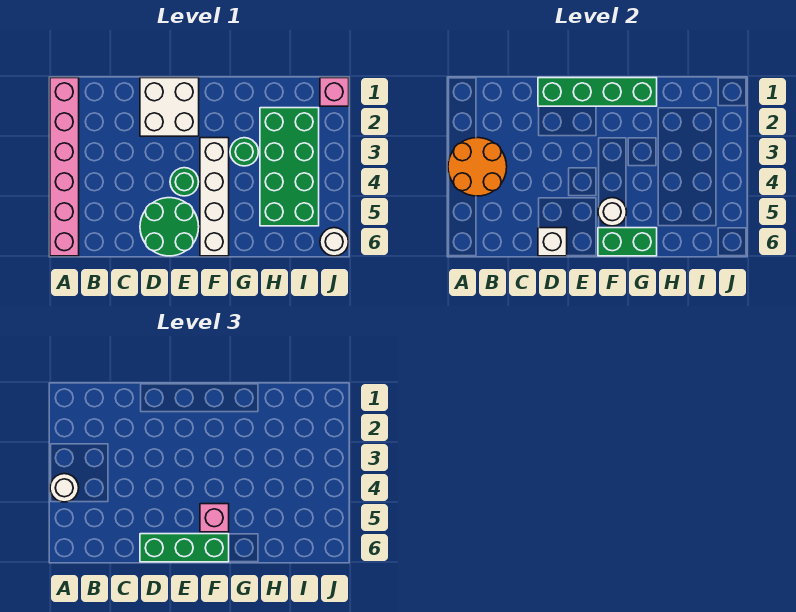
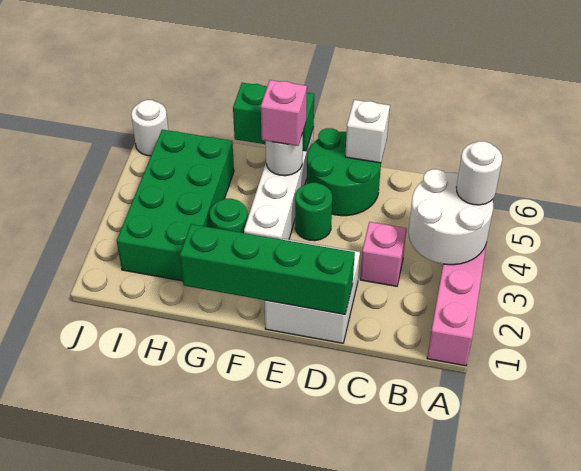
orange 2x2 round brick [448,138,507,196] -> white 2x2 round brick [408,169,493,265]
green 1x3 brick [140,534,229,562] -> none
pink 1x1 brick [320,78,349,106] -> pink 1x1 brick moved to [360,222,407,286]

